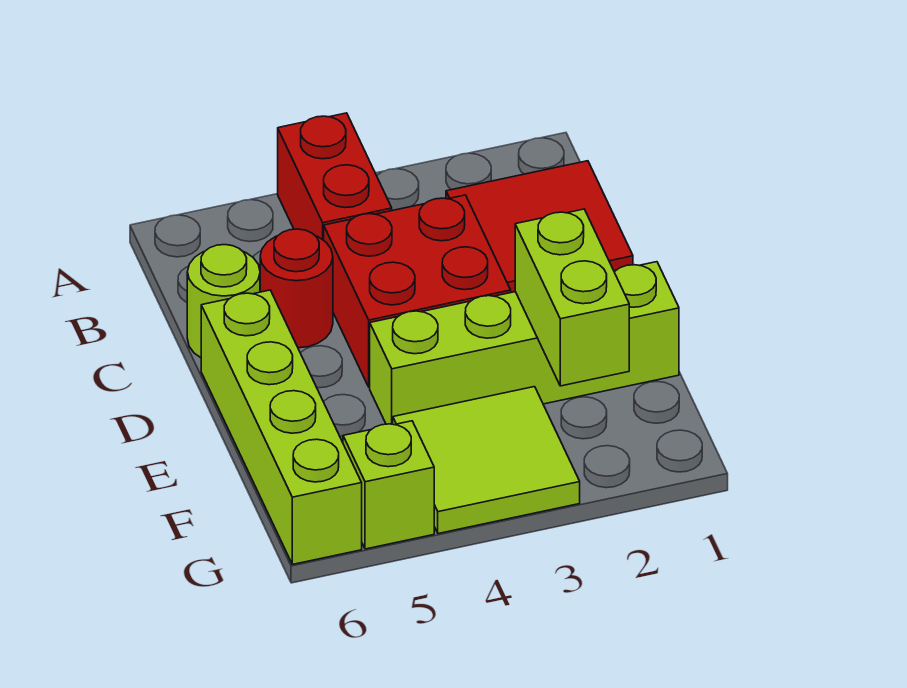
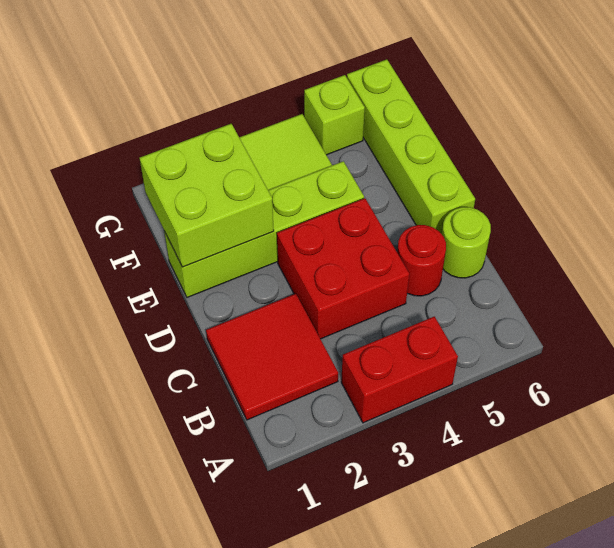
red 1x2 brick [278,113,392,240] -> red 1x2 brick turned to [341,316,458,423]
lime 1x2 brick [515,209,629,386] -> lime 2x2 brick [140,124,274,267]

